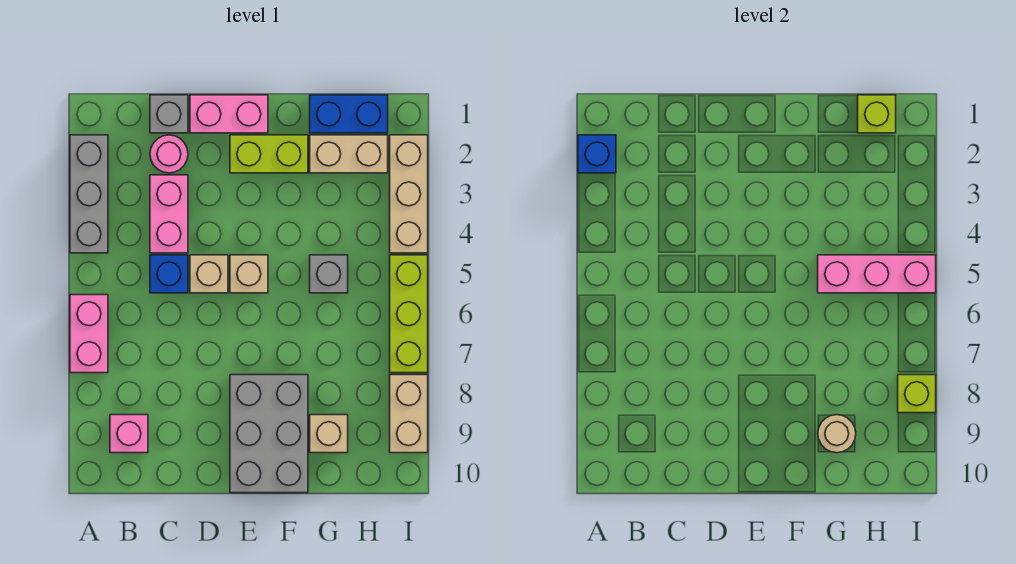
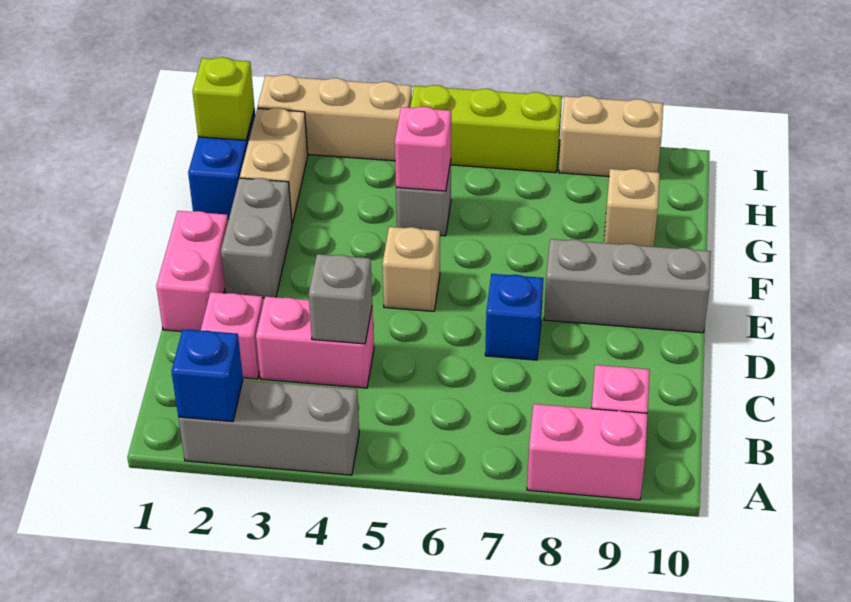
pink 1x2 brick [70,295,108,373] -> pink 1x2 brick moved to [527,404,648,500]
grey 1x1 brick [150,95,188,133] -> grey 1x1 brick moved to [309,254,372,344]
pink 1x1 round brick [150,135,188,173] -> pink 1x1 brick [200,292,263,379]
blue 1x1 brick [150,255,188,293] -> blue 1x1 brick moved to [485,274,543,360]
tan 1x1 brick [190,255,228,293] -> none
lime 1x2 brick [230,135,308,173] -> grey 1x2 brick [221,178,292,298]
grey 2x3 brick [230,375,308,493] -> grey 1x3 brick [544,239,711,333]
pink 1x3 brick [818,255,936,293] -> pink 1x1 brick [395,107,451,191]
tan 1x1 round brick [818,415,856,453] -> none
lime 1x1 brick [898,375,936,413] -> none

